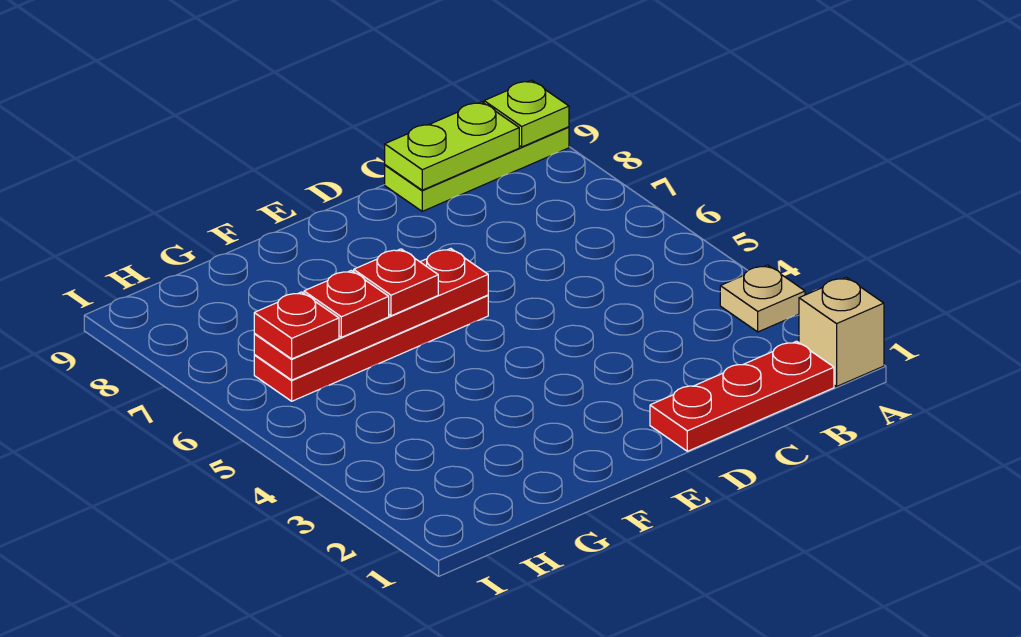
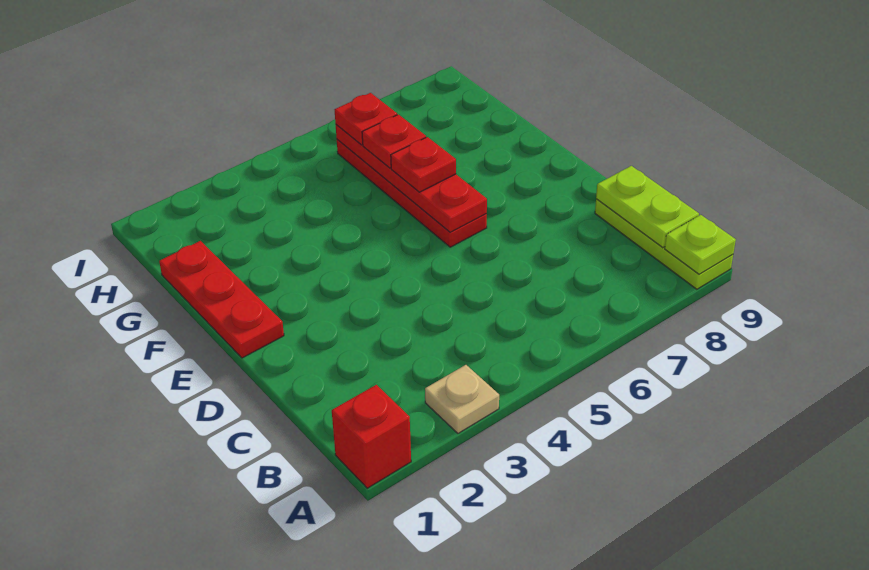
tan 1x1 brick [799,277,884,386] -> red 1x1 brick [332,385,411,488]
red 1x3 plate [650,341,834,451] -> red 1x3 plate moved to [159,241,284,358]

